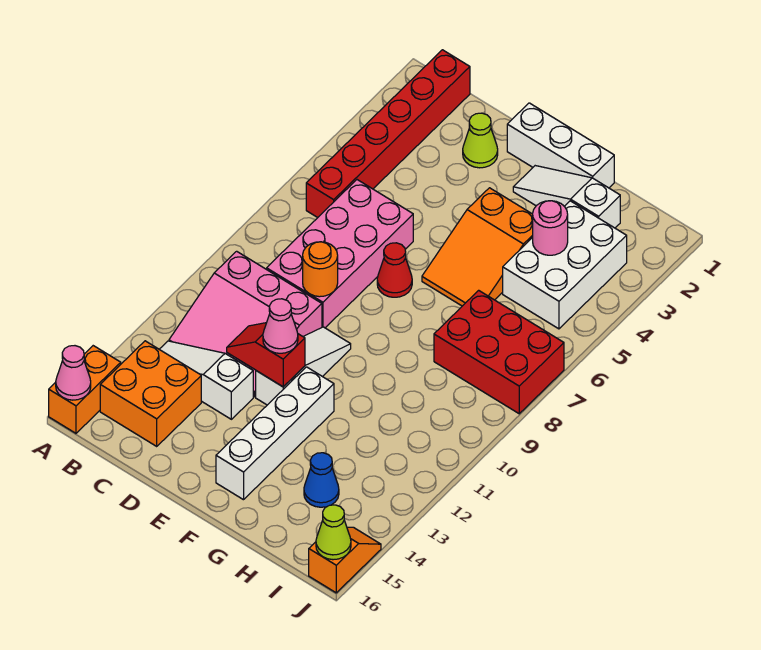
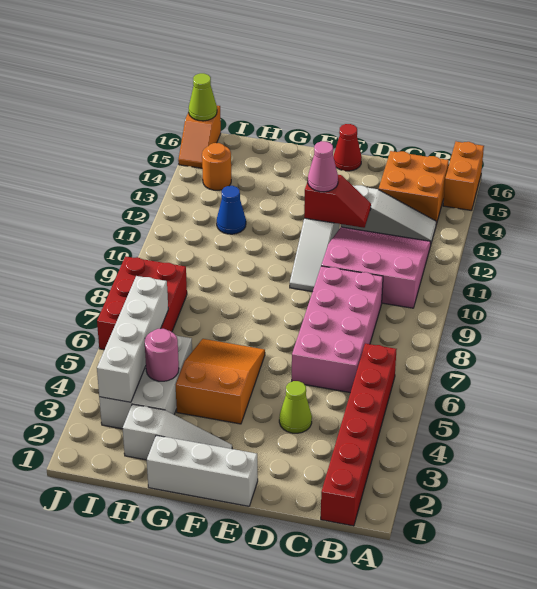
pink 1x1 cone [56,346,91,400] -> none
lime 1x1 cone [463,113,498,168] -> lime 1x1 cone moved to [279,381,312,433]
orange 1x1 round brick [303,242,338,297] -> orange 1x1 round brick moved to [202,143,231,190]
red 1x1 cone [377,243,412,297] -> red 1x1 cone moved to [333,124,362,171]
white 1x4 brick [216,367,334,500] -> white 1x4 brick moved to [97,276,168,402]
red 2x3 brick [434,290,564,414] -> red 2x3 brick turned to [97,256,187,350]
blue 1x1 cone [304,453,339,507] -> blue 1x1 cone moved to [217,186,246,234]

